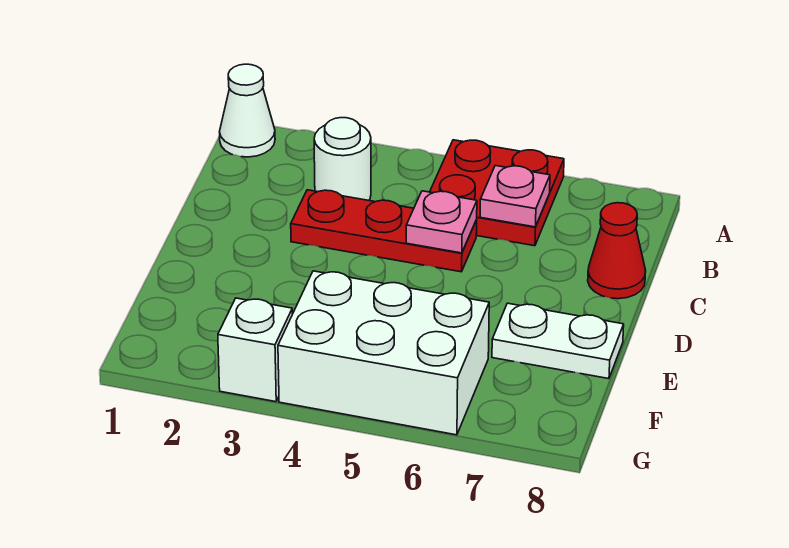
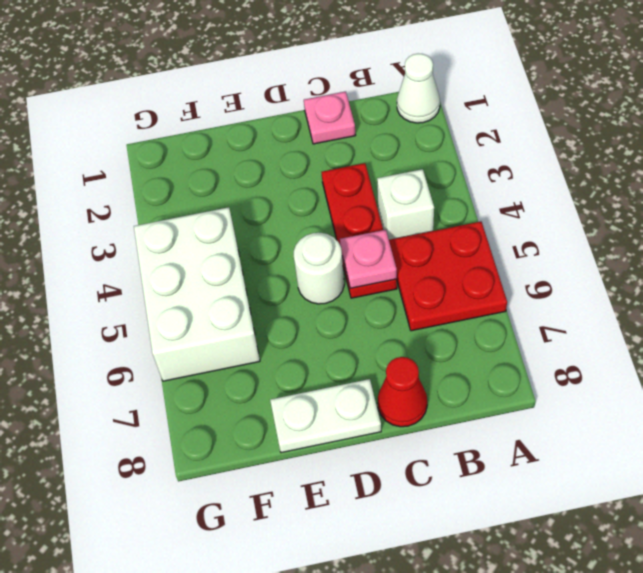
white 1x1 round brick [314,118,371,200] -> white 1x1 round brick moved to [294,233,344,304]
pink 1x1 plate [480,166,550,227] -> pink 1x1 plate moved to [304,92,356,144]
white 1x2 plate [492,303,624,379] -> white 1x2 plate turned to [270,379,381,453]
white 1x1 brick [218,298,292,402] -> white 1x1 brick moved to [377,169,434,240]

